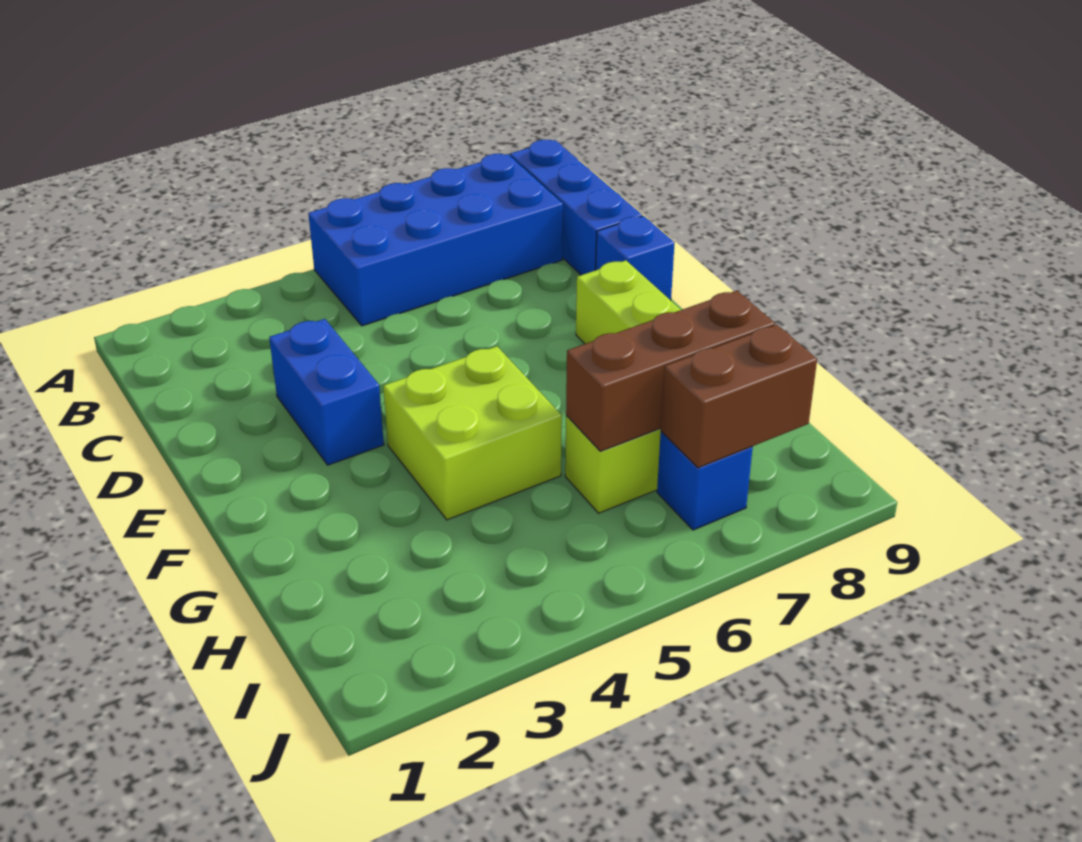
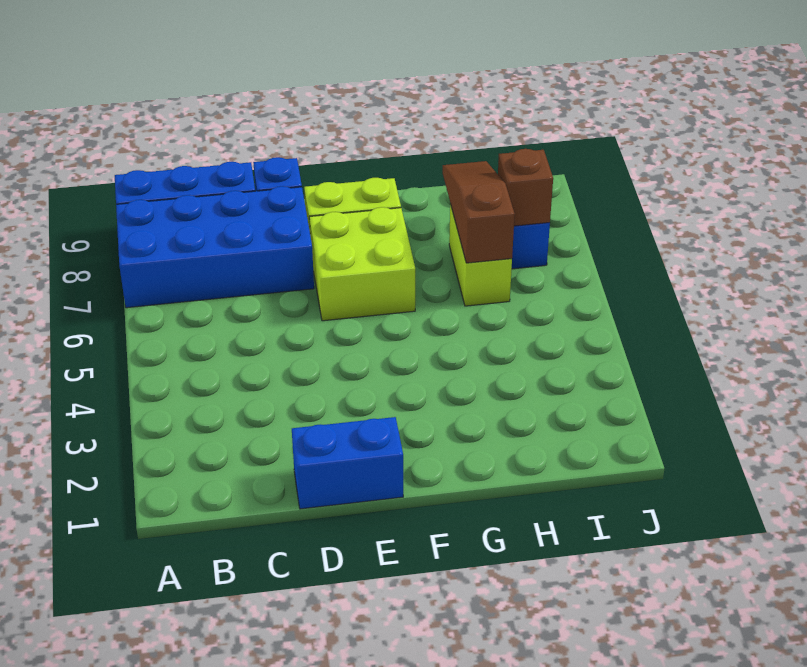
blue 2x4 brick [308,154,563,326] -> blue 2x4 brick turned to [116,186,314,308]
blue 1x2 brick [269,319,384,465] -> blue 1x2 brick moved to [292,417,403,509]
lime 2x2 brick [383,346,562,520] -> lime 2x2 brick moved to [309,207,415,321]
brown 1x3 brick [566,291,775,451] -> brown 1x3 slope [443,161,515,263]
brown 1x2 brick [661,325,817,468] -> brown 1x1 brick [498,149,553,226]

